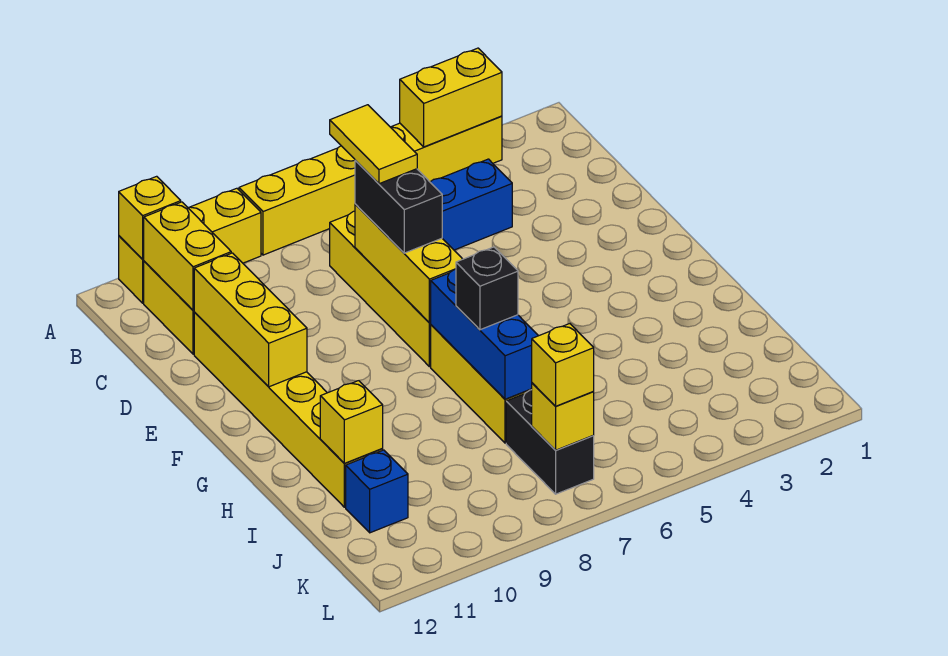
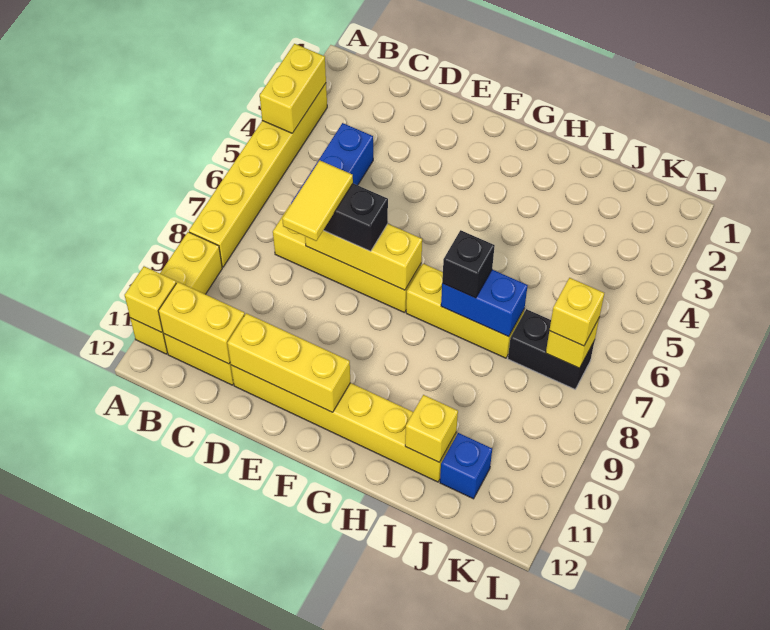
yellow 1x2 tile [330,105,417,184] -> yellow 1x2 tile turned to [282,160,353,241]
blue 1x3 brick [431,269,538,399] -> blue 1x2 brick [441,269,528,337]

